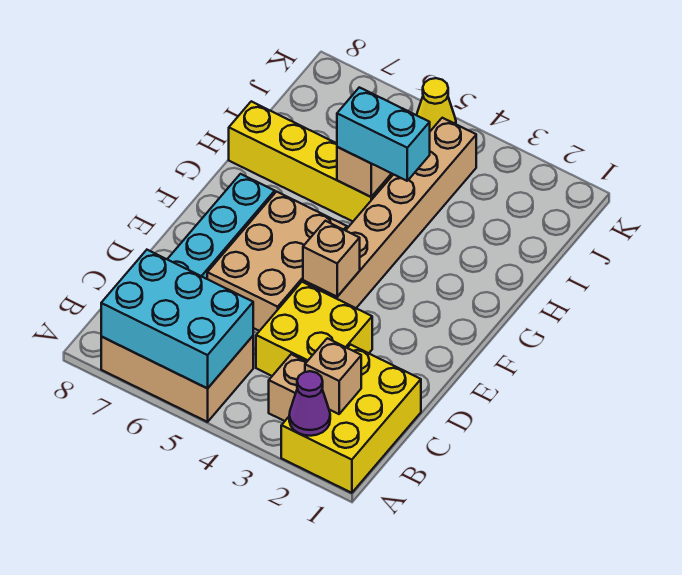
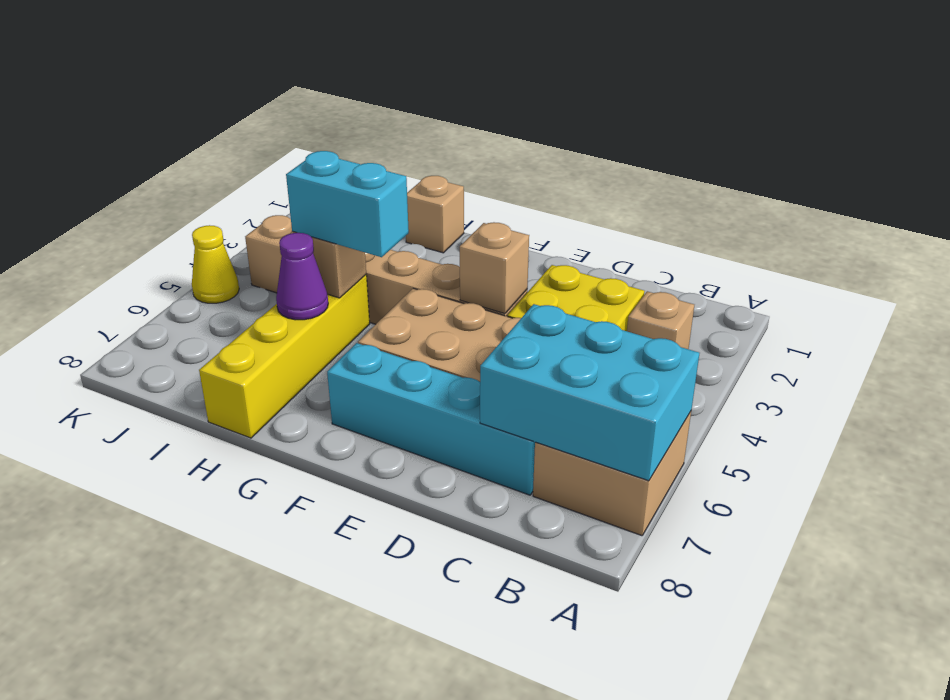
yellow 2x3 brick [281,345,421,493] -> none
purple 1x1 cone [289,371,330,436] -> purple 1x1 cone moved to [276,233,328,320]
tan 2x3 brick [101,336,253,422] -> tan 2x2 brick [533,412,691,536]
cyan 2x3 brick [101,250,253,388] -> cyan 2x3 brick turned to [480,304,700,481]
tan 1x1 brick [305,338,361,414] -> tan 1x1 brick moved to [406,176,464,253]
cyan 1x2 brick [337,87,430,181] -> cyan 1x2 brick turned to [286,151,409,257]

